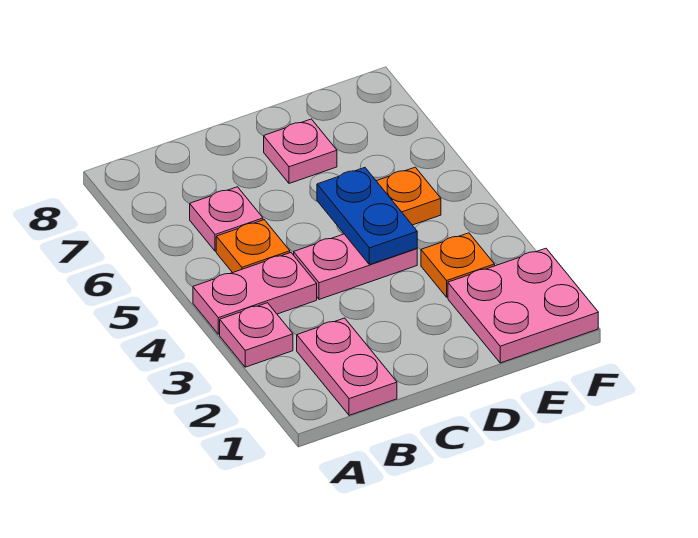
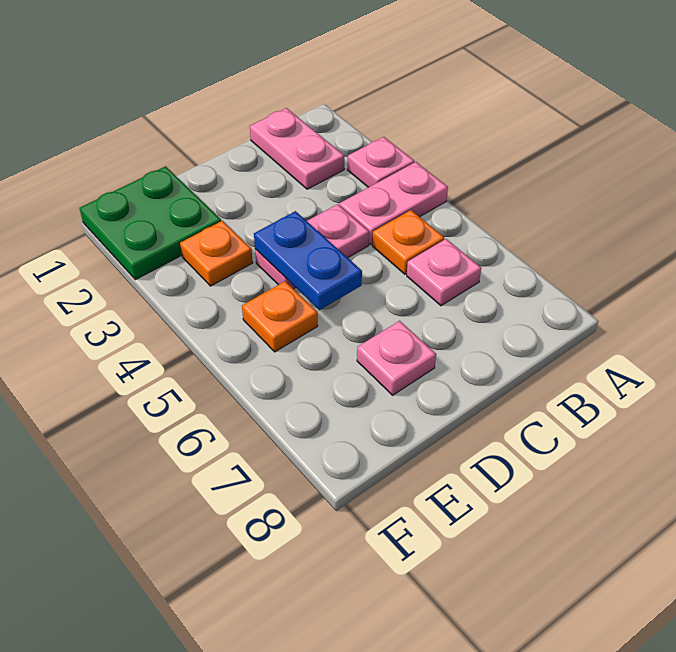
pink 2x2 plate [448,248,598,363] -> green 2x2 plate [79,166,221,280]

